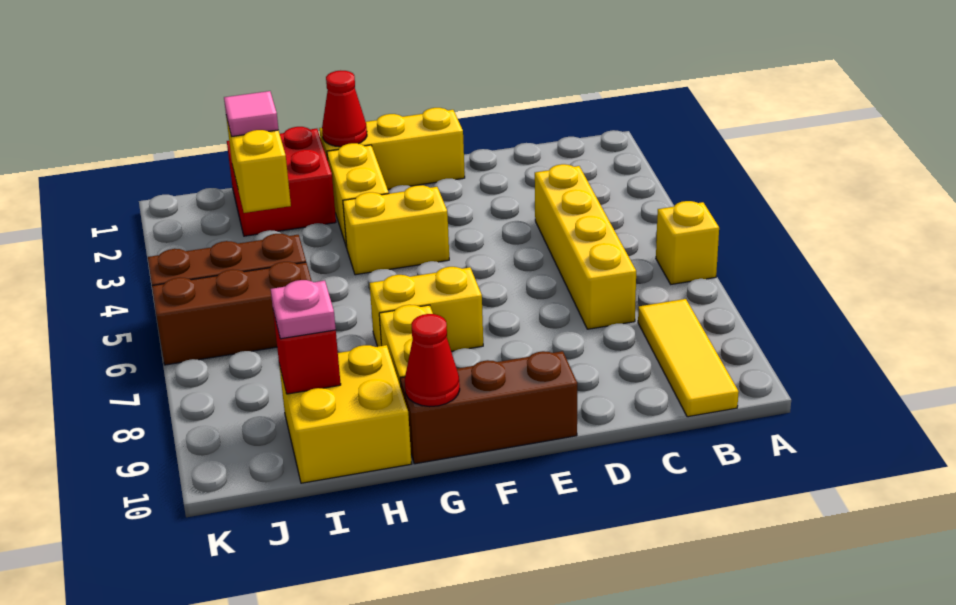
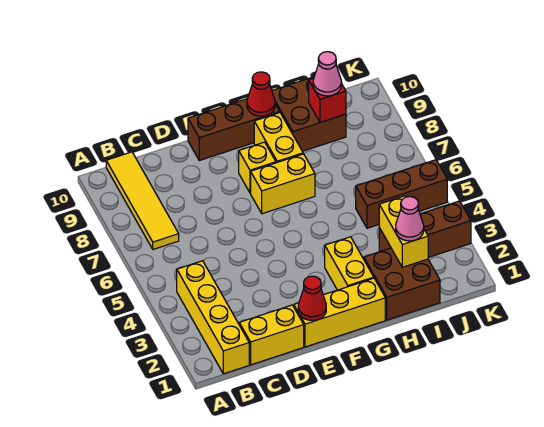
yellow 1x1 brick [656,201,719,284] -> yellow 1x1 brick moved to [239,142,276,193]
yellow 1x3 tile [638,299,739,417] -> yellow 1x4 tile [106,152,179,249]
yellow 1x4 brick [535,164,636,329] -> yellow 1x4 brick moved to [177,261,249,374]
yellow 1x2 brick [343,185,449,275] -> yellow 1x2 brick moved to [239,305,304,365]
red 1x1 cone [322,71,367,147] -> red 1x1 cone moved to [298,276,326,321]
red 2x2 brick [227,127,336,236] -> brown 2x2 brick [364,248,440,320]
yellow 2x2 brick [279,345,412,483] -> brown 2x2 brick [272,77,346,151]
pink 1x1 tile [224,91,278,137] -> pink 1x1 cone [396,197,424,241]
brown 1x3 brick [152,262,311,365] -> brown 1x3 brick moved to [379,201,471,257]
pink 1x1 plate [271,280,336,339] -> pink 1x1 cone [313,52,341,96]

